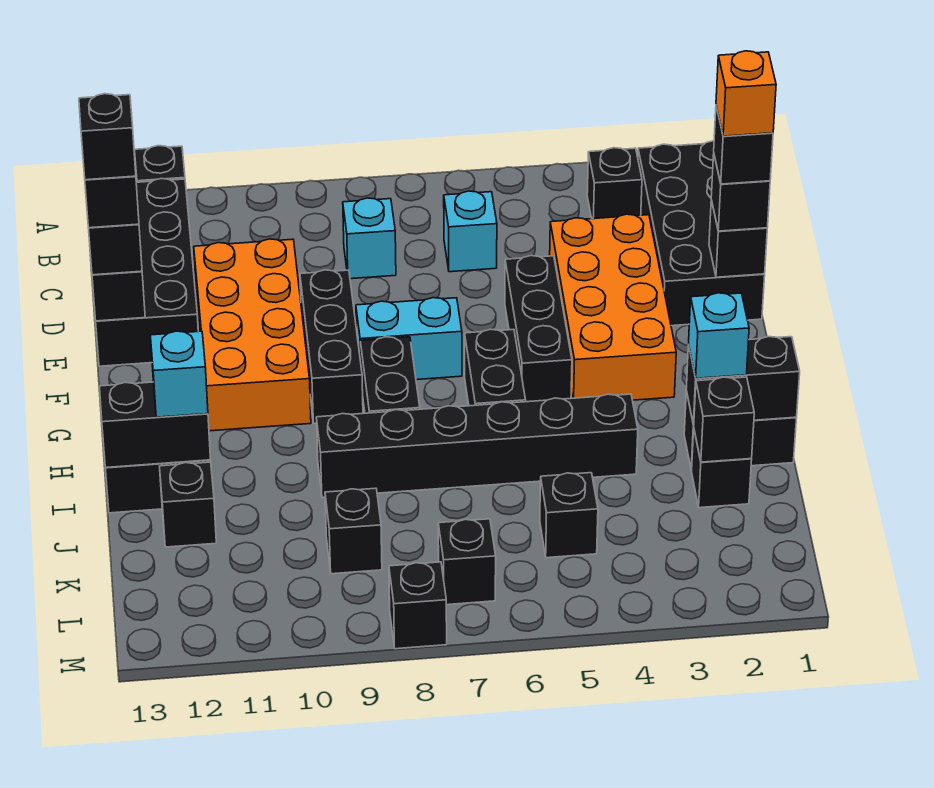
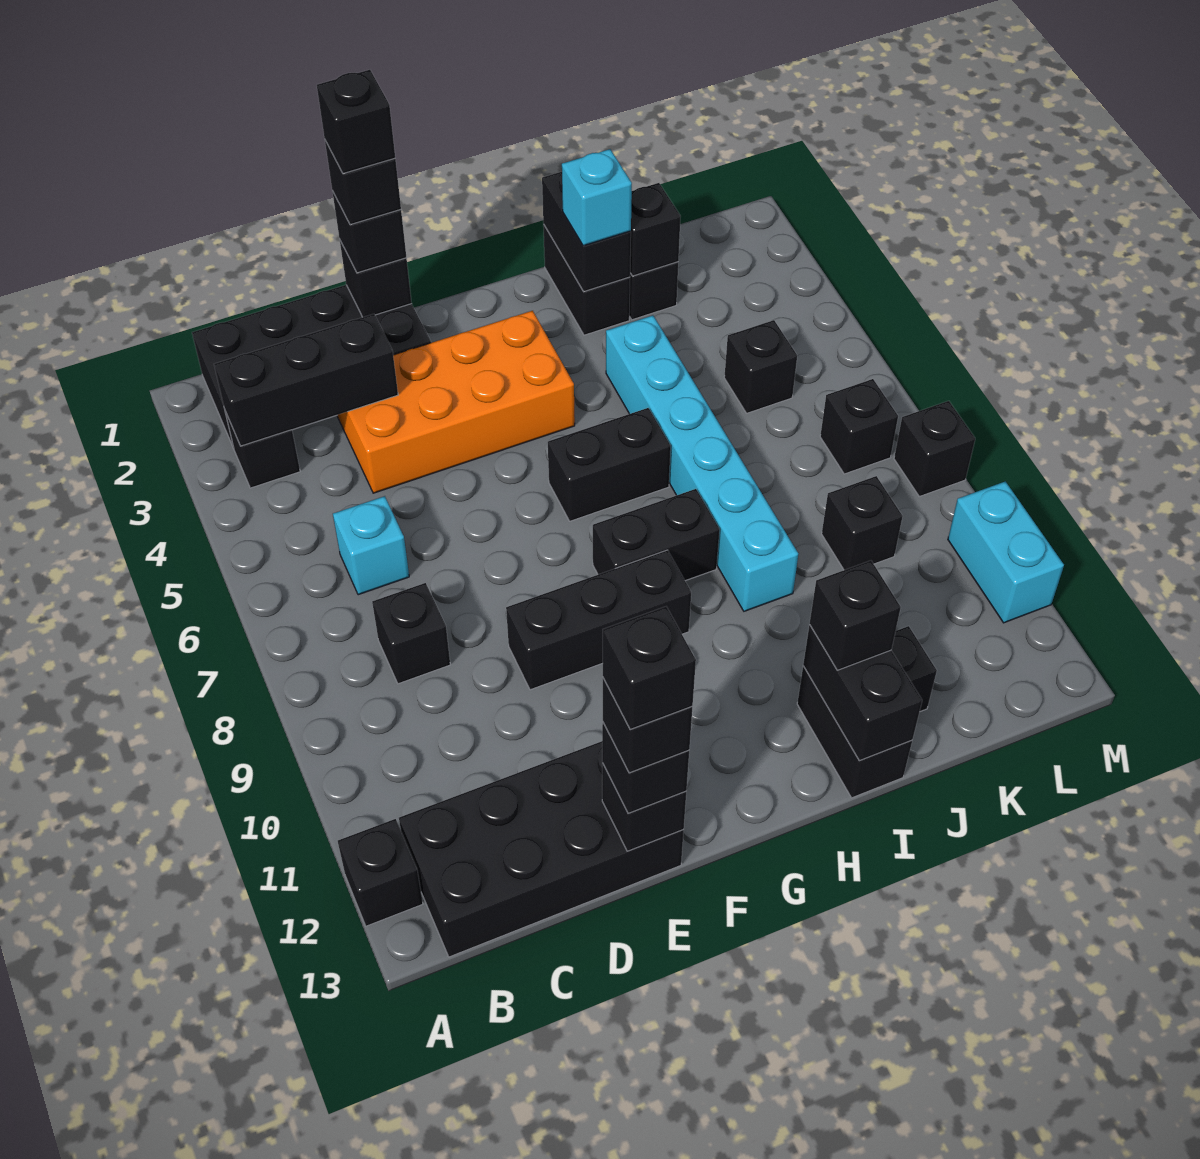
cyan 1x1 brick [343,198,396,279] -> black 1x1 brick [372,583,450,684]
orange 2x4 brick [194,239,311,431] -> none
orange 1x1 brick [716,51,776,136] -> black 1x1 brick [317,70,395,174]
black 1x3 brick [505,256,572,402] -> black 1x3 brick moved to [214,314,398,446]
cyan 1x2 brick [356,298,462,380] -> cyan 1x2 brick moved to [948,481,1064,623]
black 1x6 brick [316,394,638,497] -> cyan 1x6 brick [606,315,798,611]
cyan 1x1 brick [150,331,208,417] -> black 1x1 brick [810,561,901,670]

